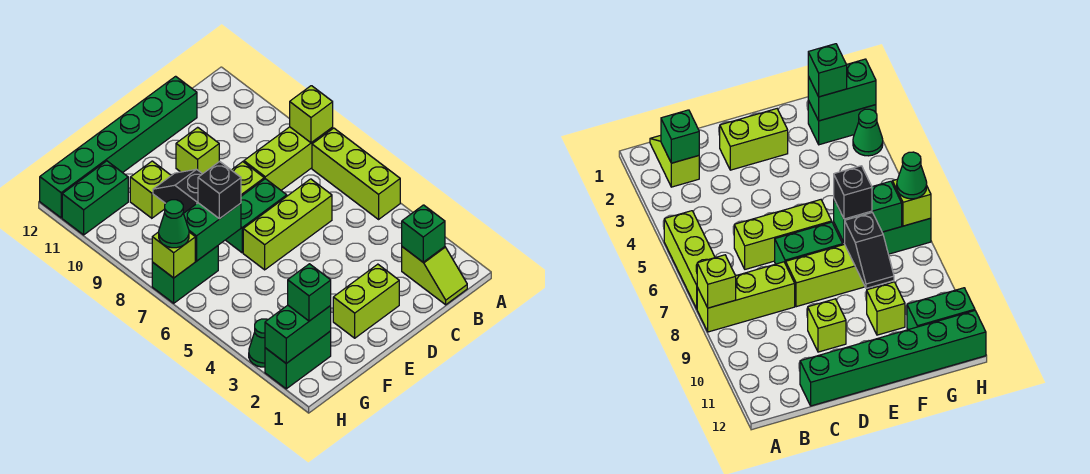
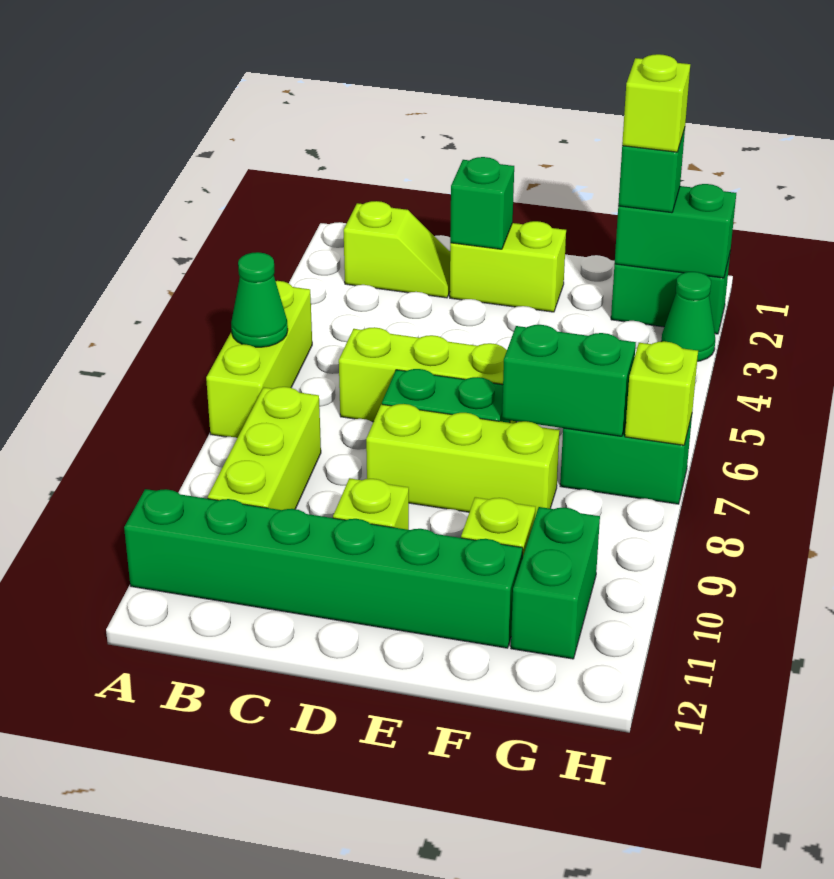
lime 1x3 brick [244,127,333,190] -> lime 1x3 brick turned to [208,387,321,510]
lime 1x1 brick [290,86,333,143] -> lime 1x1 brick moved to [622,54,690,152]
lime 1x2 slope [402,247,467,305] -> lime 1x2 slope turned to [344,201,450,298]
green 1x1 brick [402,205,445,262] -> green 1x1 brick moved to [450,157,514,249]
green 1x6 brick [40,76,197,218] -> green 1x6 brick moved to [124,489,523,648]
black 1x1 brick [198,161,241,219] -> none
black 1x2 slope [153,169,202,213] -> none
green 1x2 brick [62,161,128,235] -> green 1x2 brick turned to [511,507,600,659]
green 1x1 cone [159,200,189,248] -> green 1x1 cone moved to [231,252,288,347]

